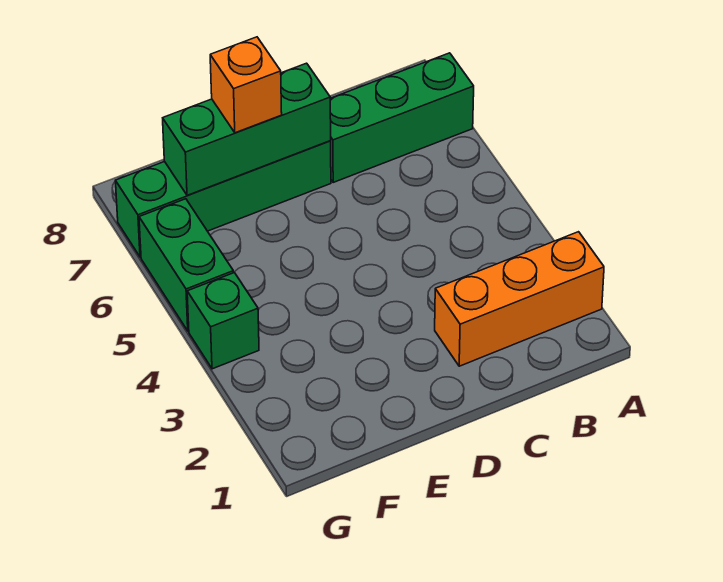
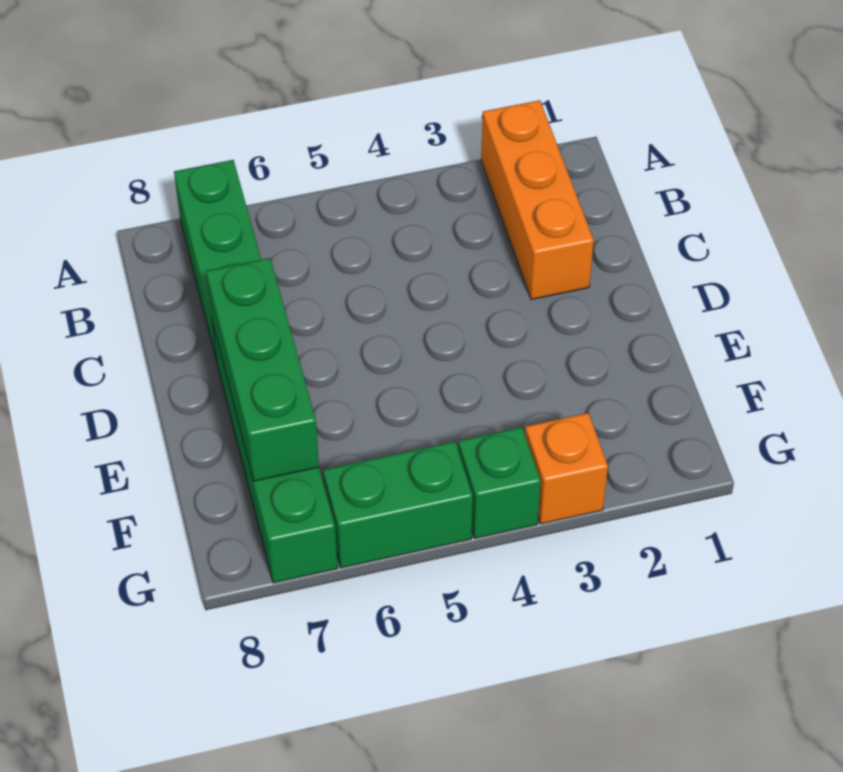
orange 1x1 brick [210,37,282,133] -> orange 1x1 brick moved to [525,413,608,524]

